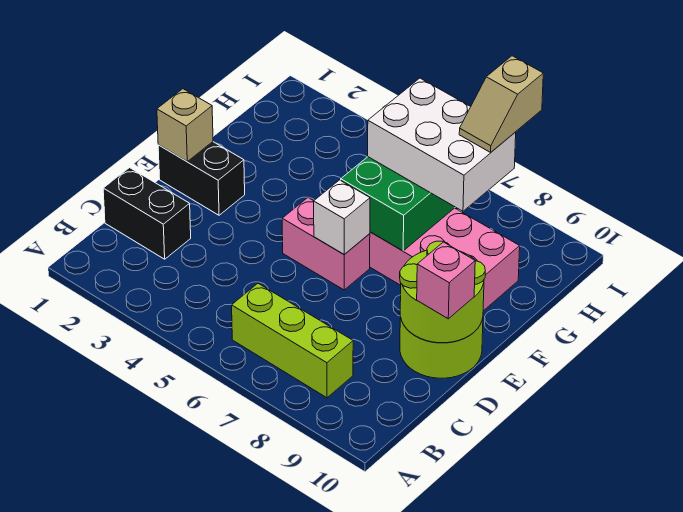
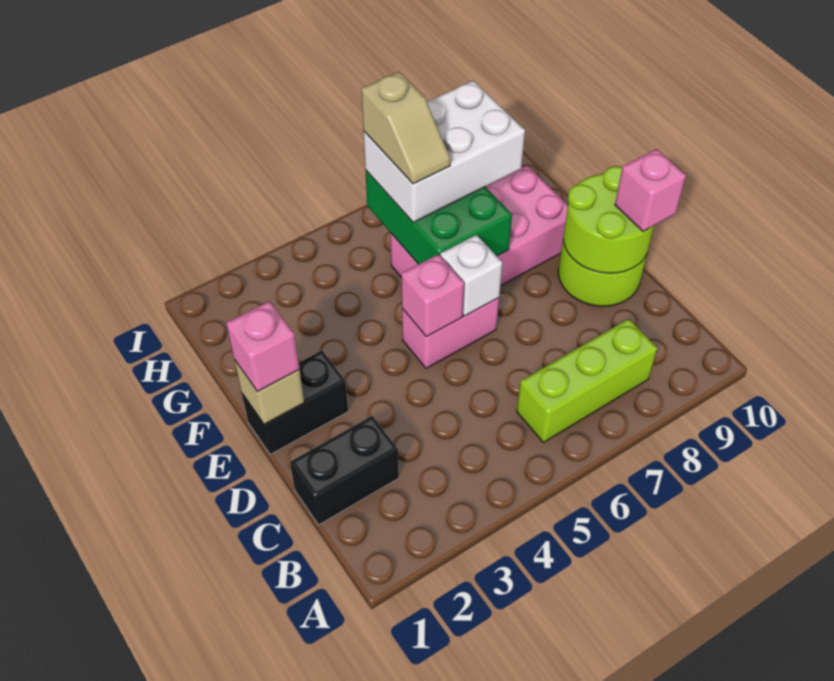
none -> pink 1x1 brick [226,301,299,392]
none -> pink 1x1 brick [401,254,464,337]
tan 1x2 slope [459,56,543,152] -> tan 1x2 slope moved to [361,72,450,184]

